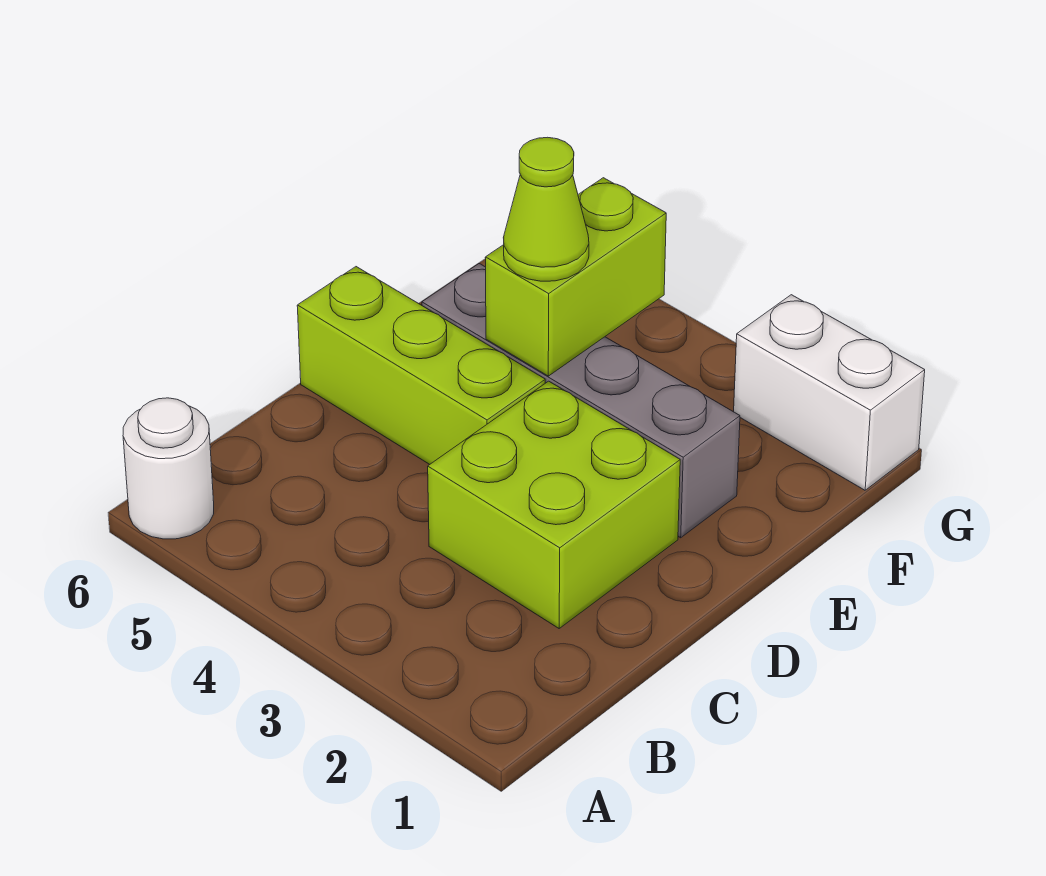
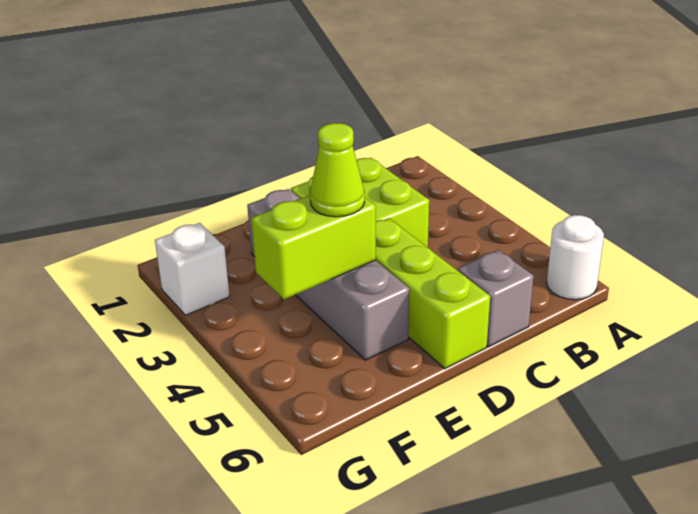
none -> grey 1x1 brick [458,250,534,347]
white 1x2 brick [734,295,925,490] -> white 1x1 brick [155,223,230,315]

